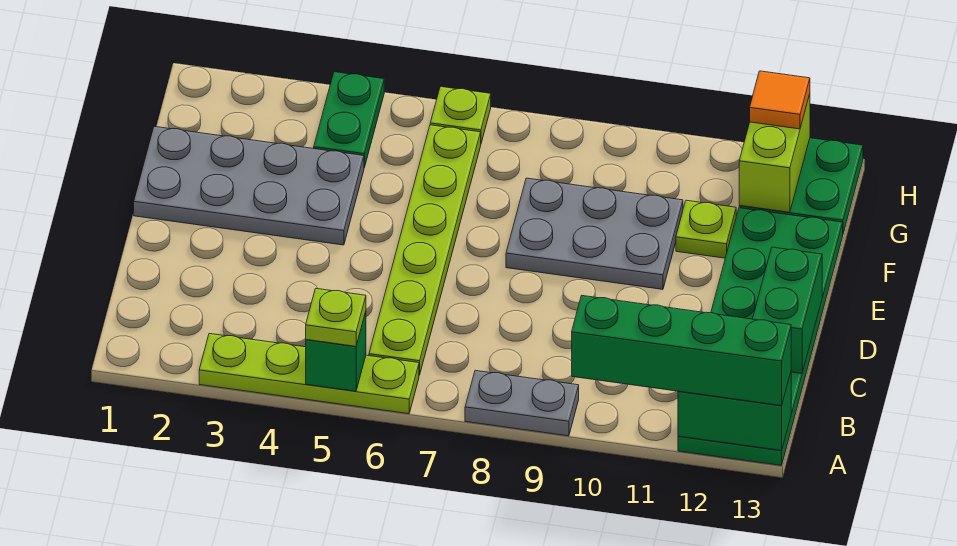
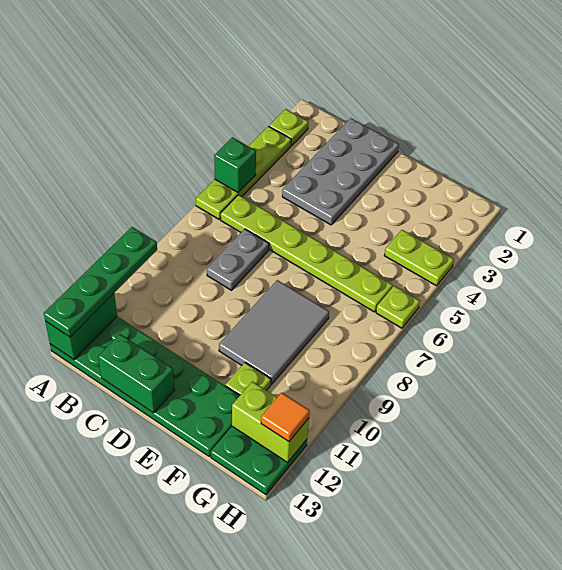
lime 1x1 plate [306,289,366,346] -> lime 1x1 plate moved to [269,109,308,146]
grey 1x2 plate [465,370,579,436] -> grey 1x2 plate moved to [207,229,269,290]
green 1x4 brick [572,295,791,406] -> green 1x4 plate [44,227,157,337]
grey 2x4 plate [134,126,364,245] -> grey 2x4 plate moved to [282,118,399,225]
grey 2x3 plate [506,178,683,289] -> grey 2x3 tile [219,280,329,384]
green 1x2 plate [314,72,384,168] -> lime 1x2 plate [384,230,454,286]

